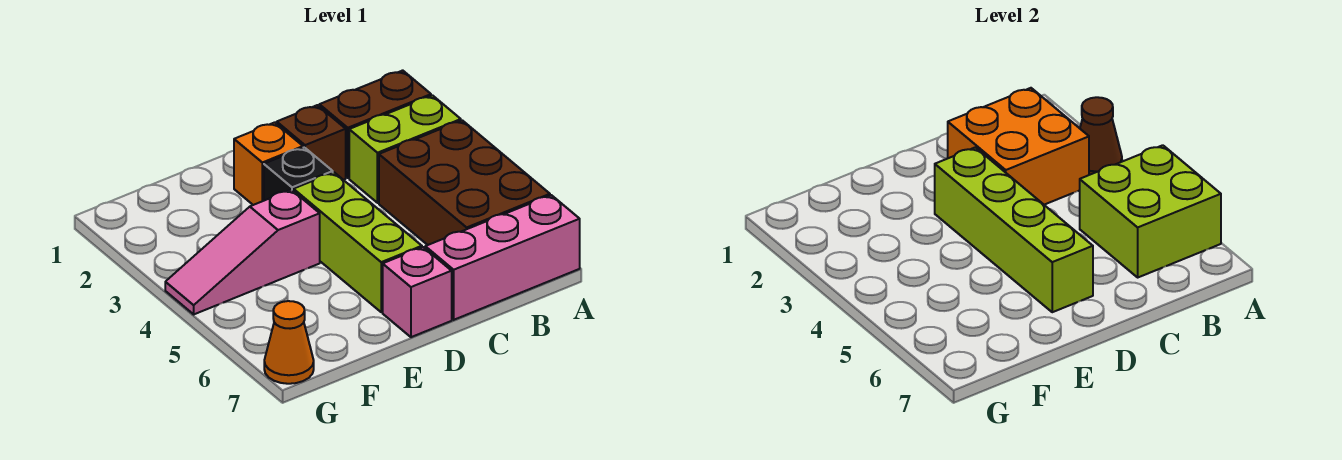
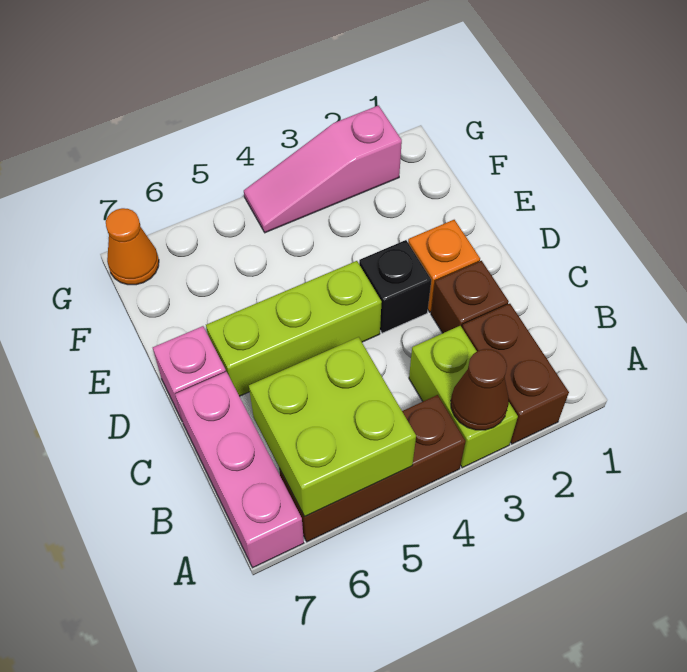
brown 2x3 brick [379,120,550,245] -> brown 1x3 brick [279,395,466,542]
orange 2x2 brick [948,88,1089,205] -> none
lime 1x4 brick [935,147,1093,312] -> none
pink 1x3 slope [165,190,320,314] -> pink 1x3 slope turned to [244,106,402,233]

